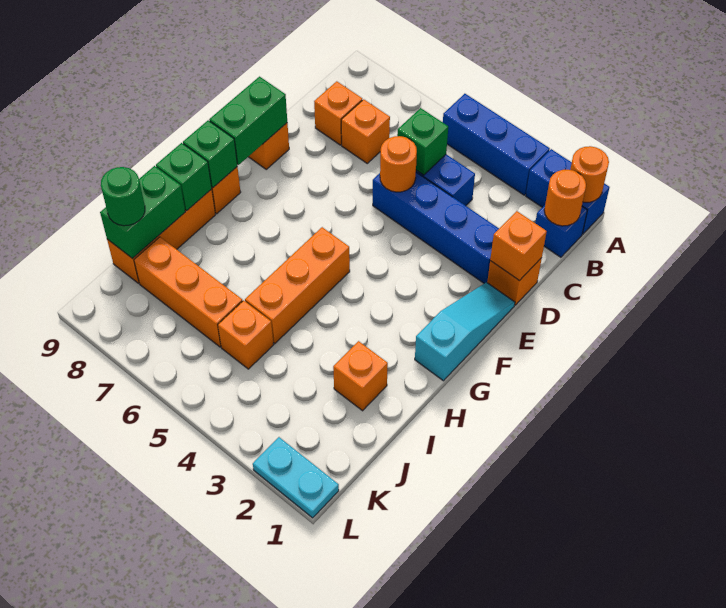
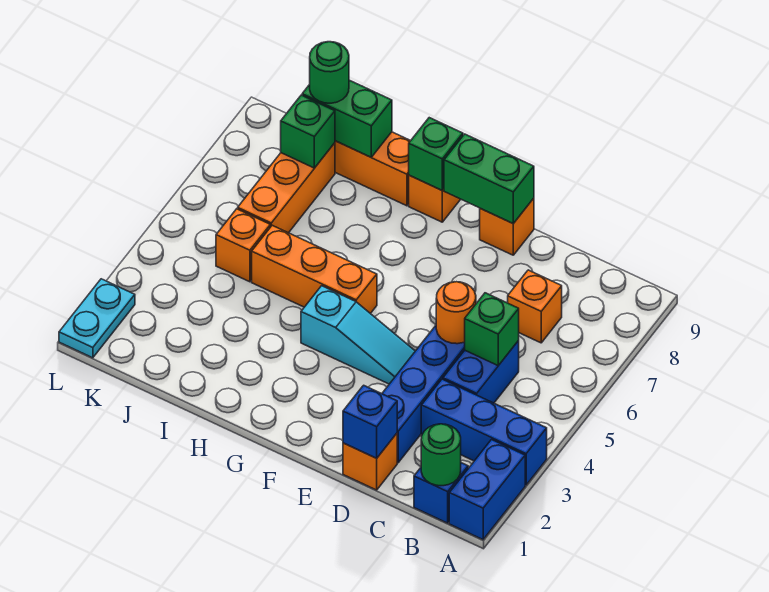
orange 1x1 round brick [570,146,609,202] -> none
blue 1x3 brick [443,94,550,195] -> blue 1x3 brick turned to [421,379,547,485]
orange 1x1 round brick [544,170,586,226] -> green 1x1 round brick [421,424,461,486]
orange 1x1 brick [314,81,362,145] -> none
orange 1x1 brick [490,211,547,280] -> blue 1x1 brick [343,385,397,458]
cyan 1x3 slope [415,282,515,381] -> cyan 1x3 slope moved to [301,286,415,384]
green 1x1 brick [156,143,212,210] -> green 1x1 brick moved to [281,95,335,168]
orange 1x1 brick [333,341,388,411] -> none

